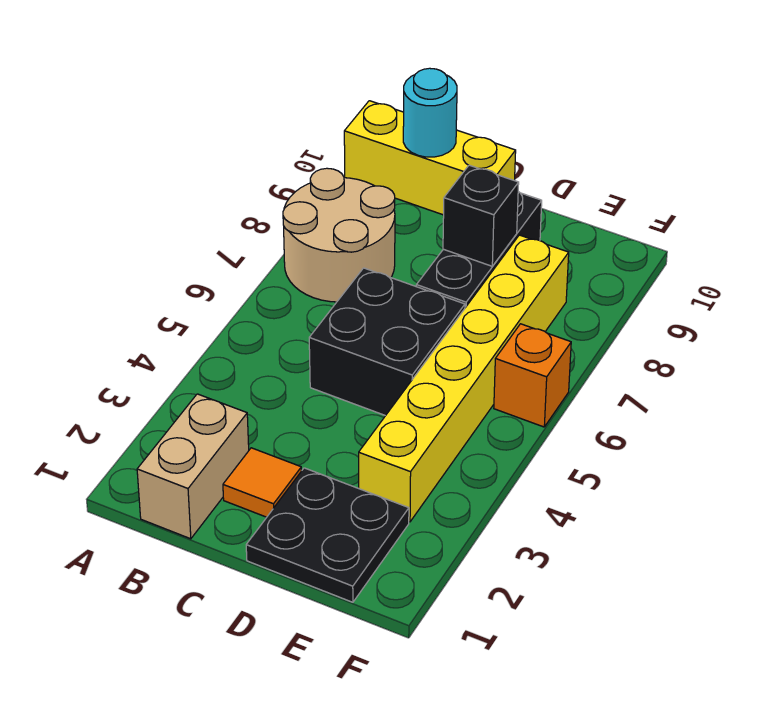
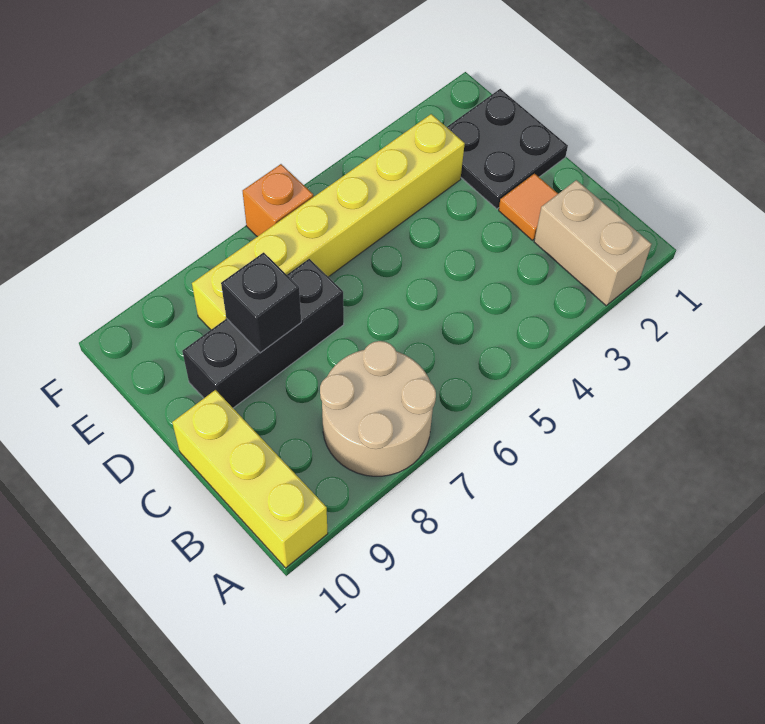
tan 1x2 brick [137,394,249,539] -> tan 1x2 brick turned to [534,180,651,306]
cyan 1x1 round brick [403,68,457,157] -> none
black 2x2 brick [309,268,465,416] -> none

